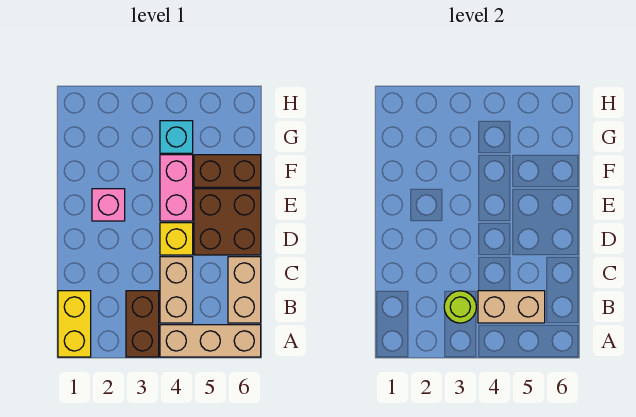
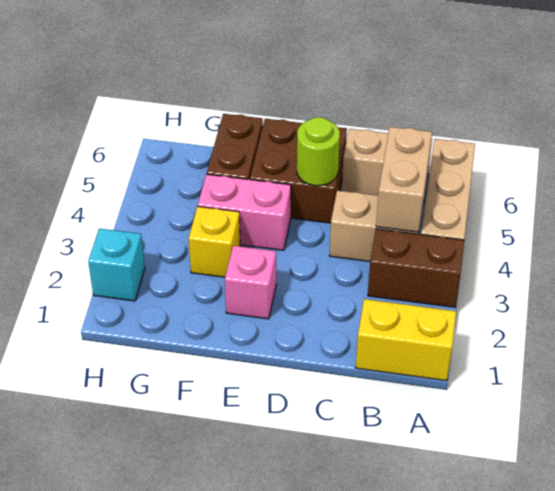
lime 1x1 round brick [444,291,476,323] -> lime 1x1 round brick moved to [297,117,340,186]
yellow 1x1 brick [160,223,193,255] -> yellow 1x1 brick moved to [189,206,240,277]
cyan 1x1 brick [160,121,193,153] -> cyan 1x1 brick moved to [88,228,145,301]

